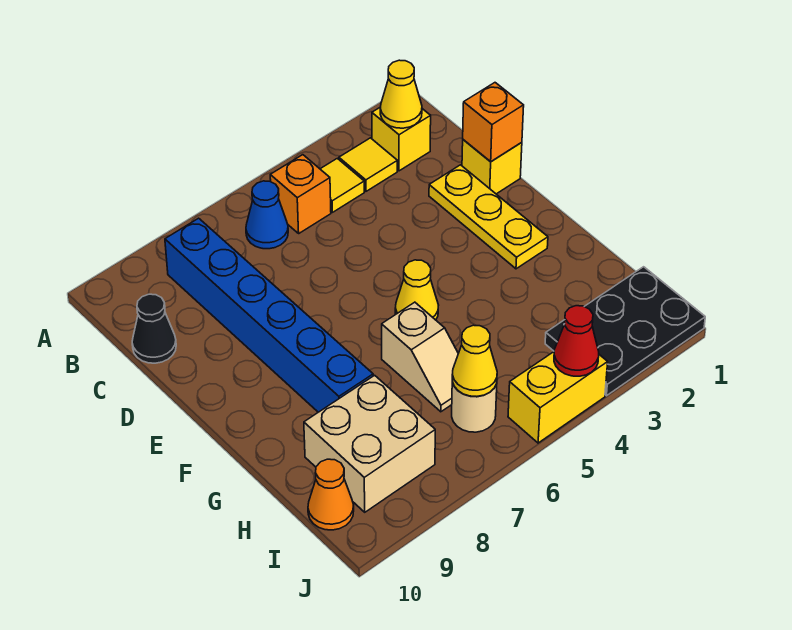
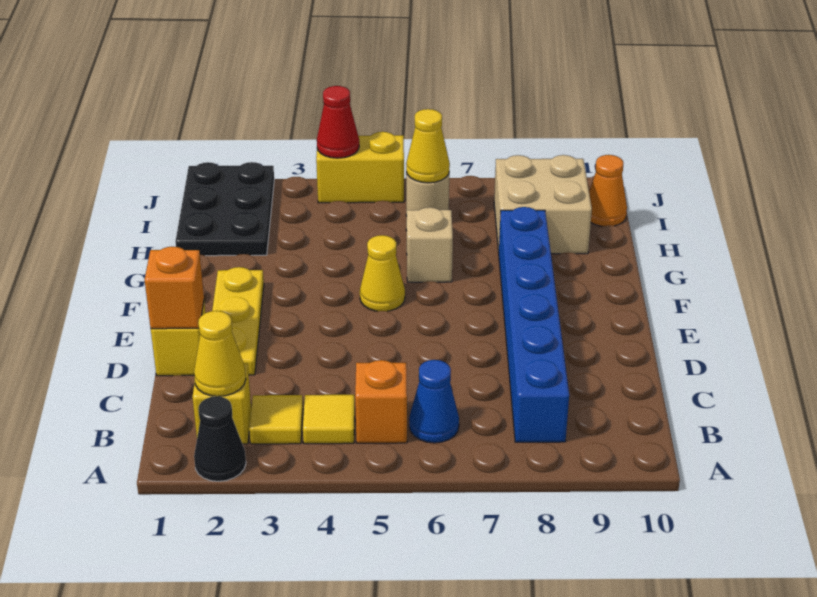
black 1x1 cone [132,294,176,363] -> black 1x1 cone moved to [194,396,246,481]
black 2x3 plate [545,267,705,396] -> black 2x3 plate turned to [176,162,274,256]

